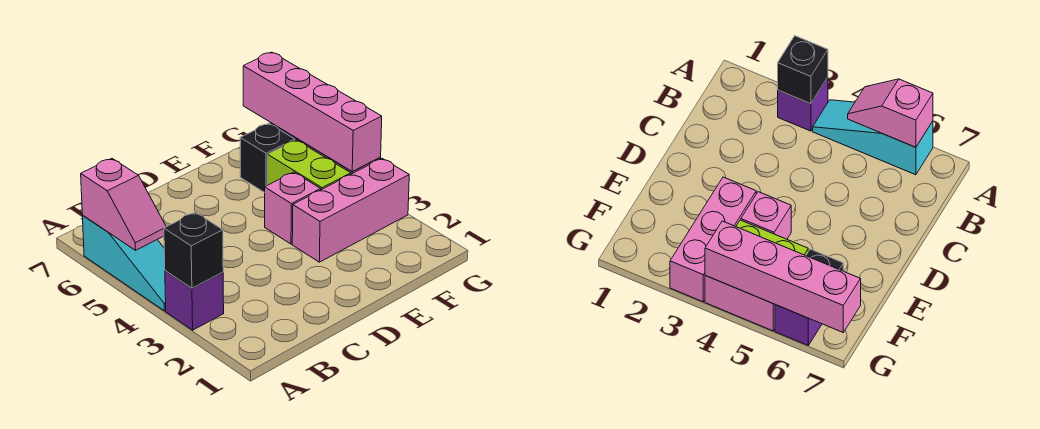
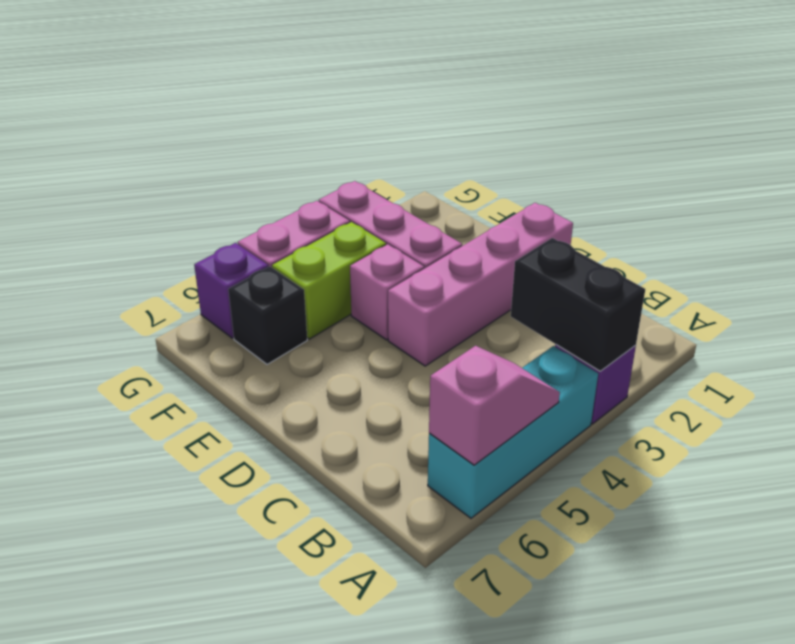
black 1x1 brick [164,212,223,288] -> black 1x2 brick [511,238,645,371]
cyan 1x3 slope [83,216,166,311] -> cyan 1x3 brick [428,346,598,518]
pink 1x4 brick [243,52,382,171] -> pink 1x4 brick moved to [388,203,573,366]

